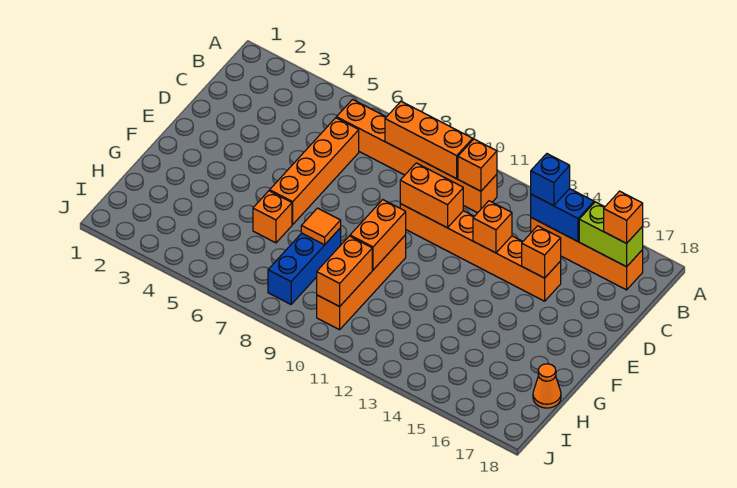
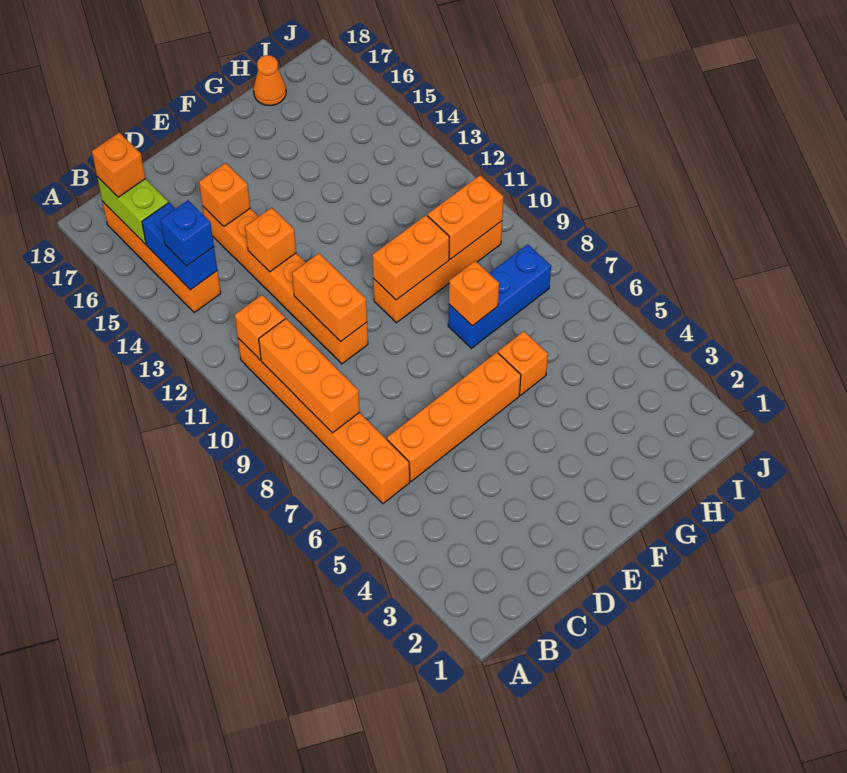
orange 1x1 tile [301,208,341,245] -> orange 1x1 brick [449,261,499,326]

